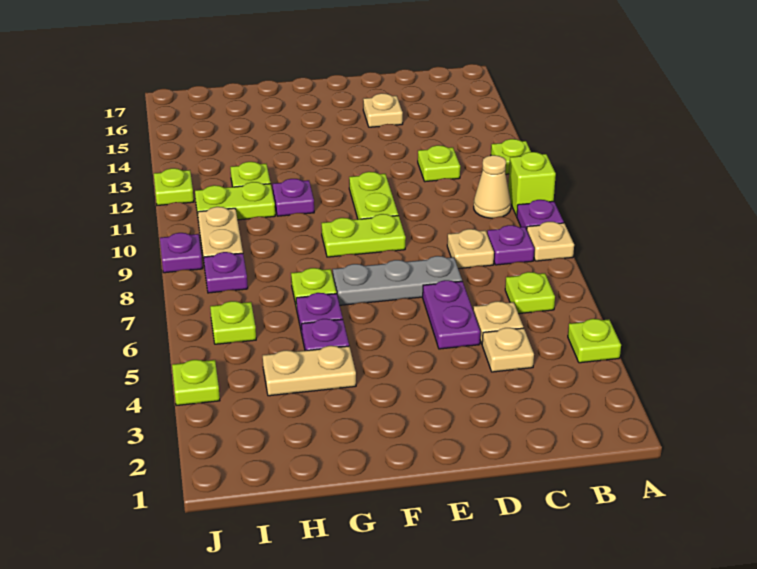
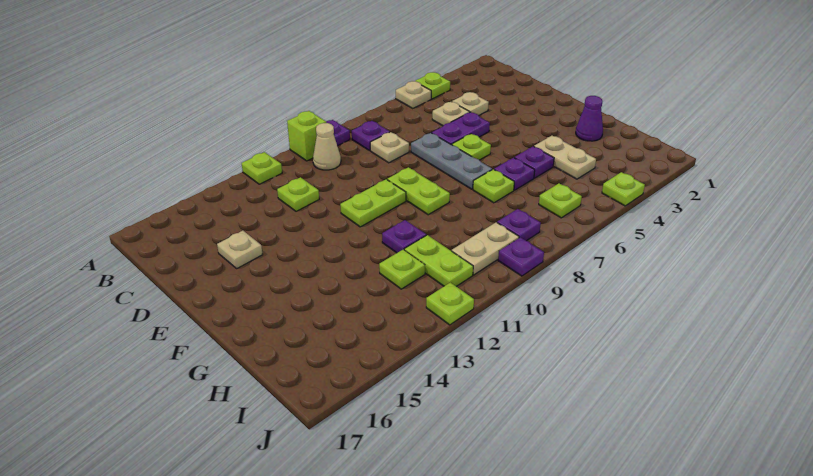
tan 1x1 plate [527,222,574,261] -> tan 1x1 plate moved to [396,81,431,108]
lime 1x1 plate [505,272,555,314] -> lime 1x1 plate moved to [452,134,491,160]
none -> purple 1x1 cone [576,96,603,141]

